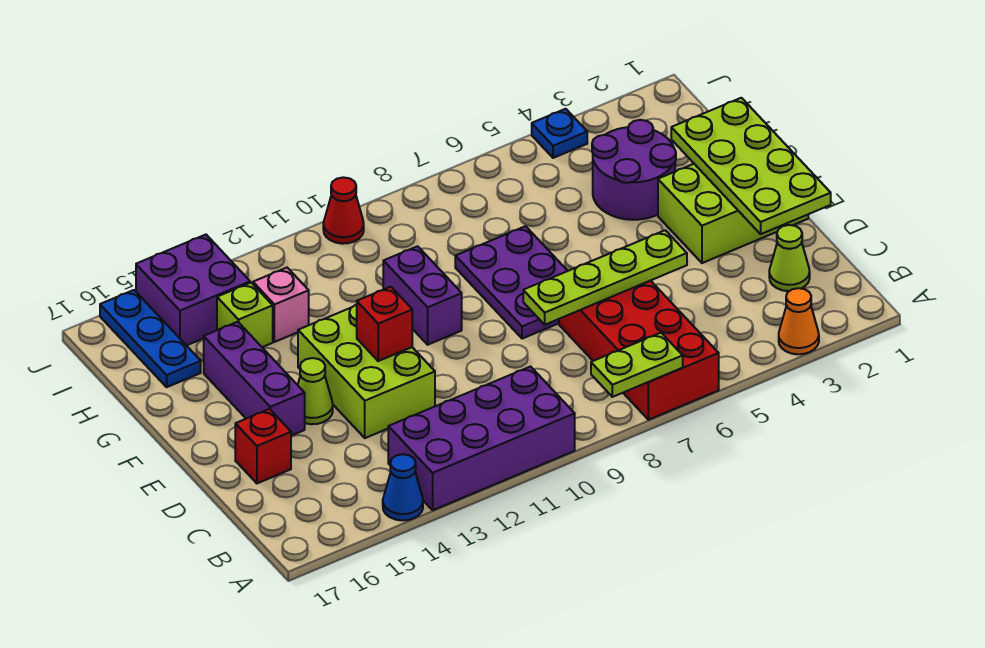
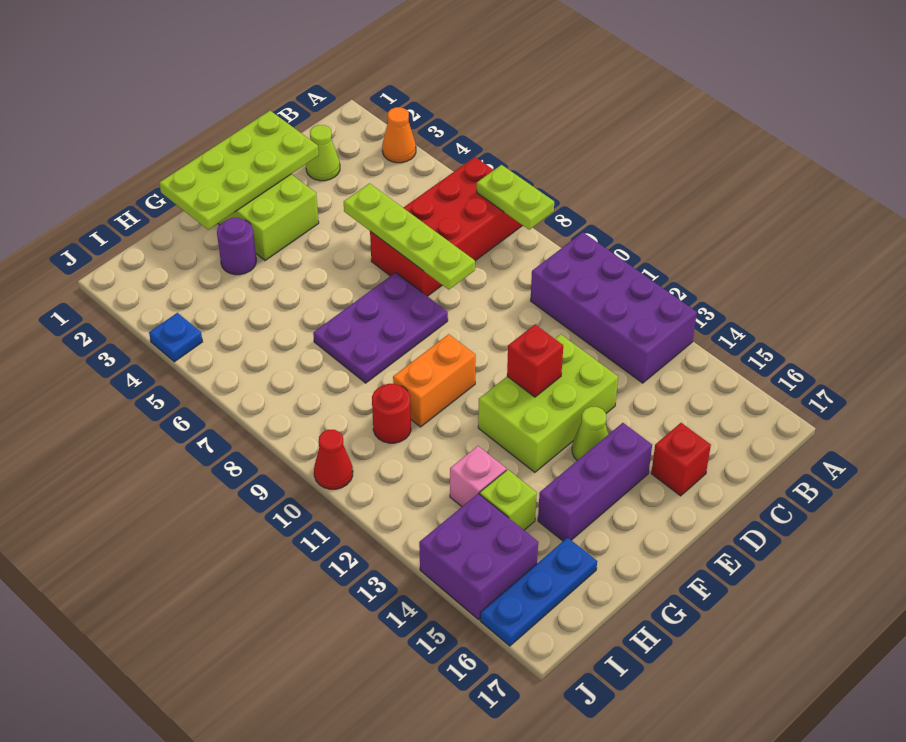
blue 1x1 cone [383,454,423,520] -> none
purple 1x2 brick [383,246,462,345] -> orange 1x2 brick [393,334,476,427]
purple 2x2 round brick [592,120,676,220] -> purple 1x1 round brick [217,218,256,275]
none -> red 1x1 round brick [372,384,411,443]

